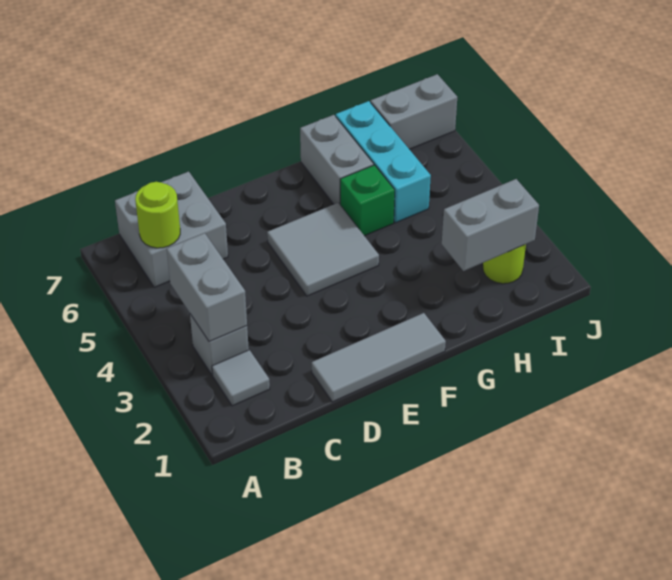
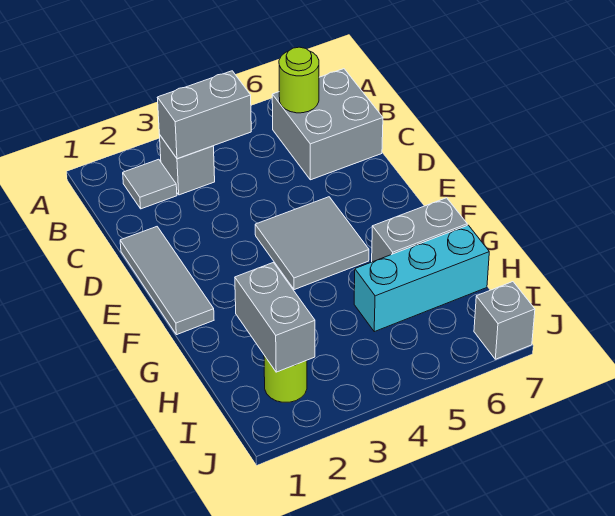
green 1x1 brick [340,165,395,236] -> none
grey 1x2 brick [371,74,457,149] -> grey 1x1 brick [474,282,535,359]

